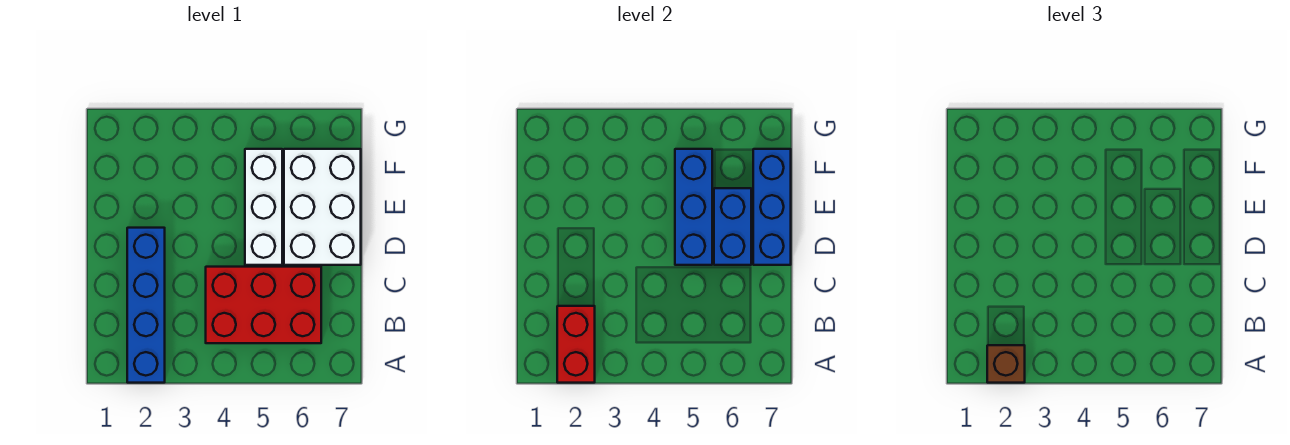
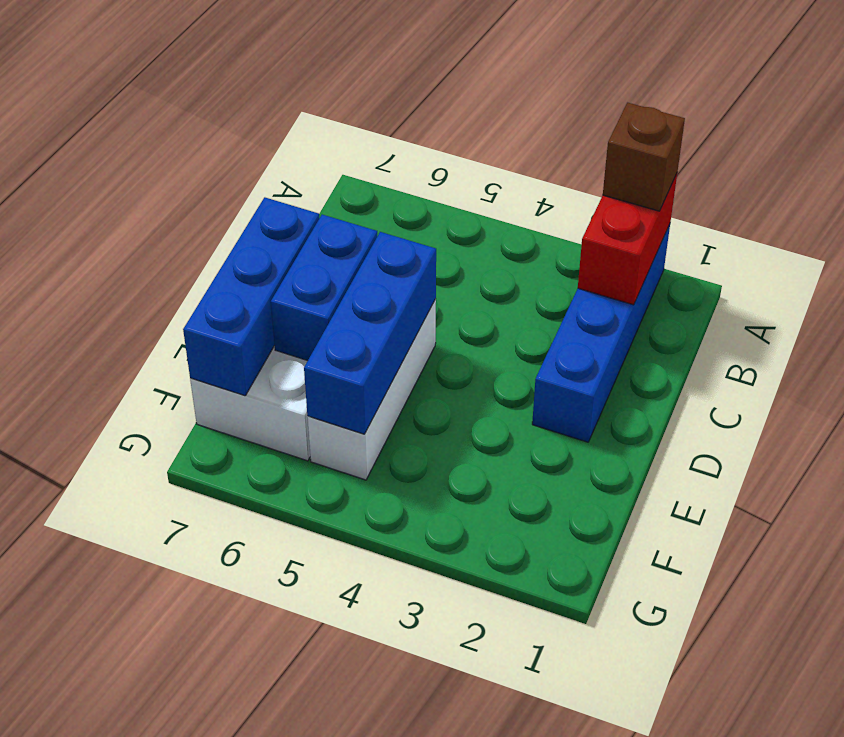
red 2x3 brick [206,267,321,343] -> none

